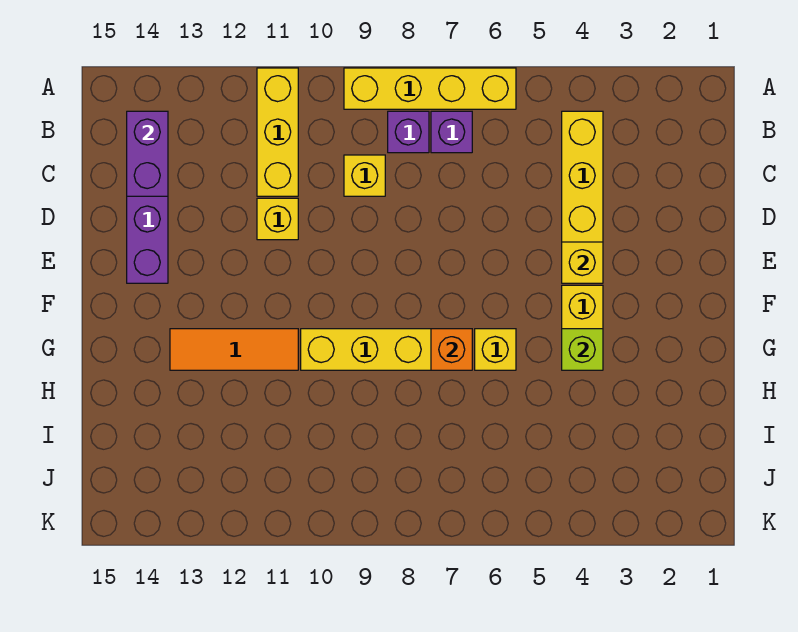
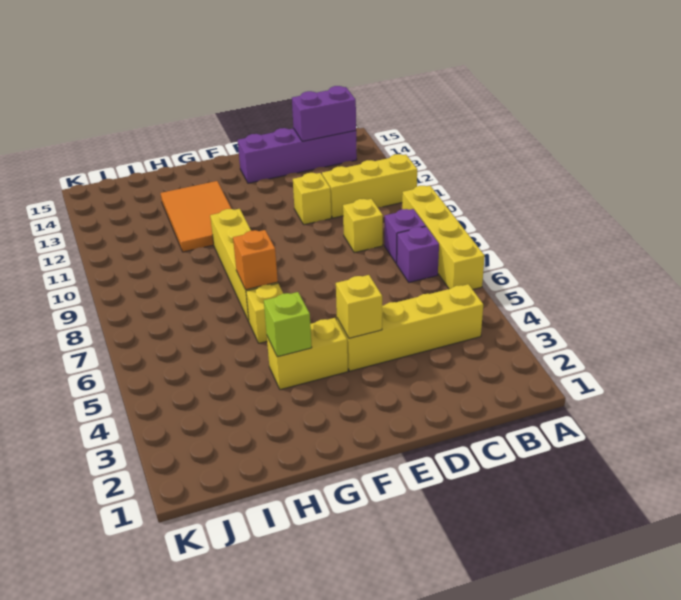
orange 1x3 tile [170,329,298,370] -> orange 2x3 tile [160,181,231,252]

